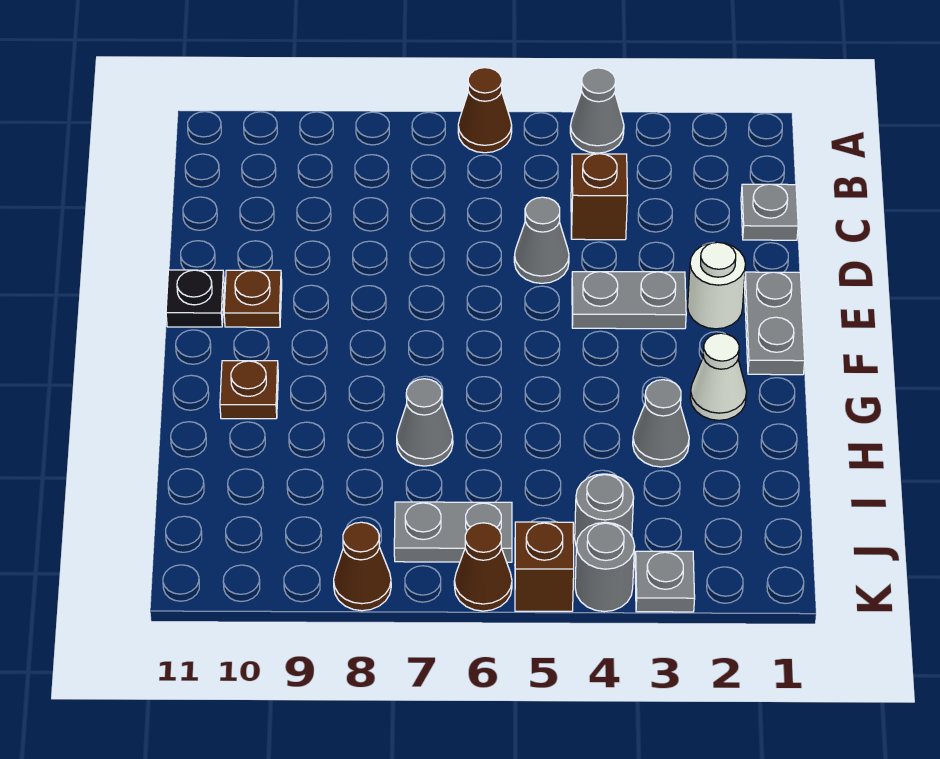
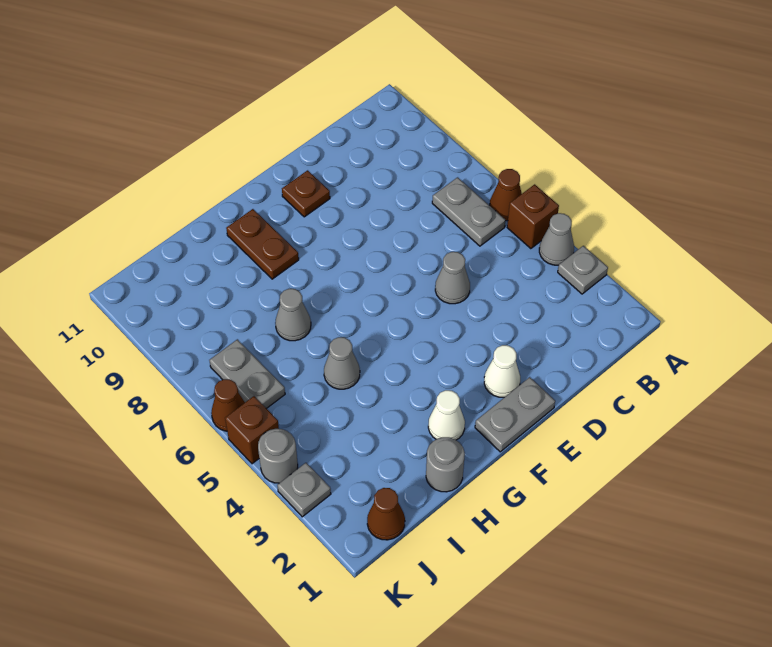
grey 1x1 plate [741,184,798,240] -> grey 1x1 plate moved to [558,246,608,294]
brown 1x1 brick [571,154,628,240] -> brown 1x1 brick moved to [507,184,559,249]
white 1x1 round brick [688,242,746,329] -> white 1x1 cone [484,345,520,397]
grey 1x2 plate [572,272,686,329] -> grey 1x2 plate moved to [432,177,505,246]
black 1x1 plate [166,270,224,327] -> none
brown 1x1 plate [220,361,278,419] -> brown 1x2 plate [226,209,299,279]
grey 1x1 cone [633,380,689,467] -> grey 1x1 cone moved to [324,337,360,389]
grey 1x1 round brick [575,474,634,545] -> grey 1x1 round brick moved to [426,437,465,492]
brown 1x1 cone [334,522,391,611] -> brown 1x1 cone moved to [367,488,405,540]

